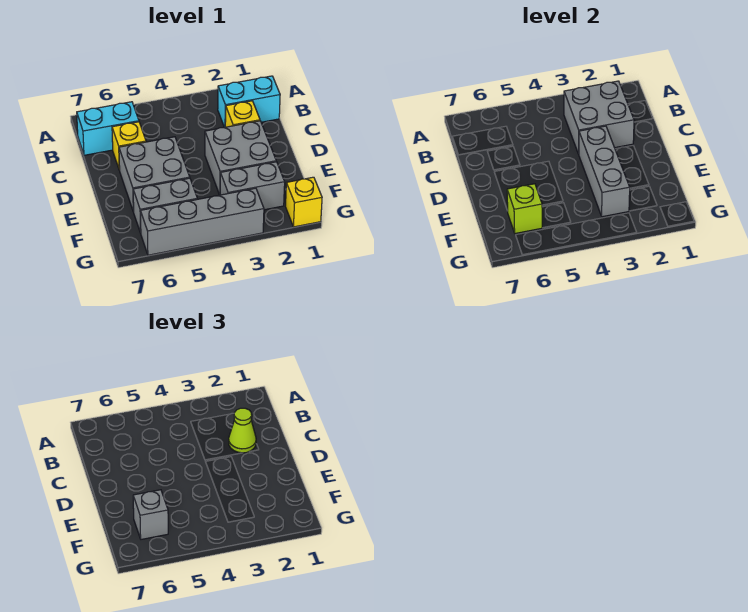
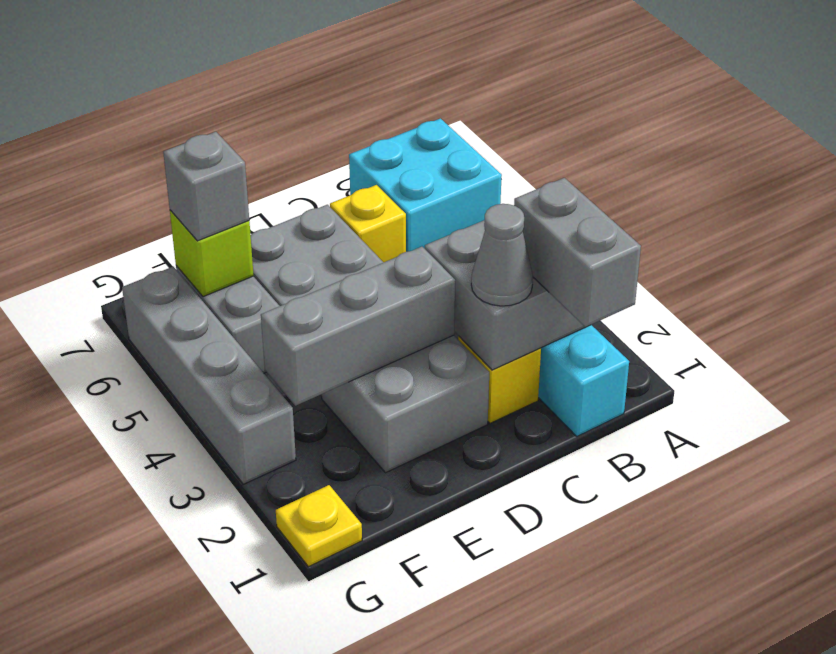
cyan 1x2 brick [77,102,139,155] -> cyan 2x2 brick [349,118,502,252]
lime 1x1 cone [229,408,256,453] -> grey 1x1 cone [471,204,533,306]
grey 1x2 brick [220,162,285,210] -> grey 1x2 brick moved to [514,178,641,327]
yellow 1x1 brick [286,177,322,227] -> yellow 1x1 plate [276,485,362,567]

